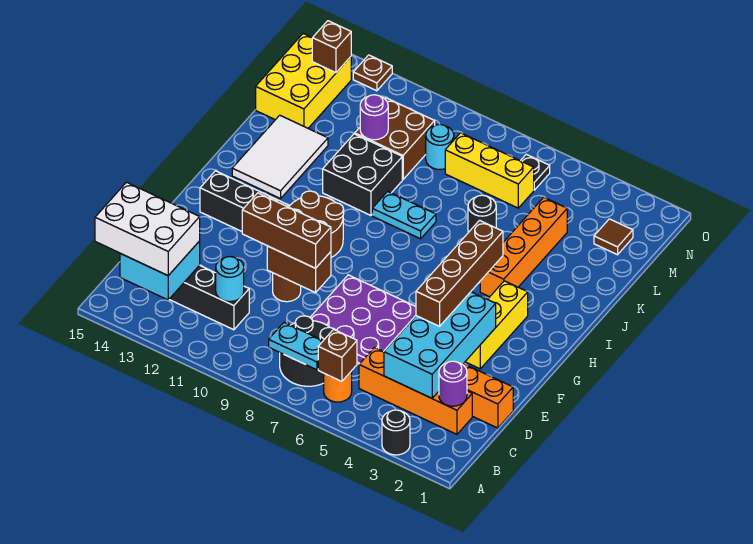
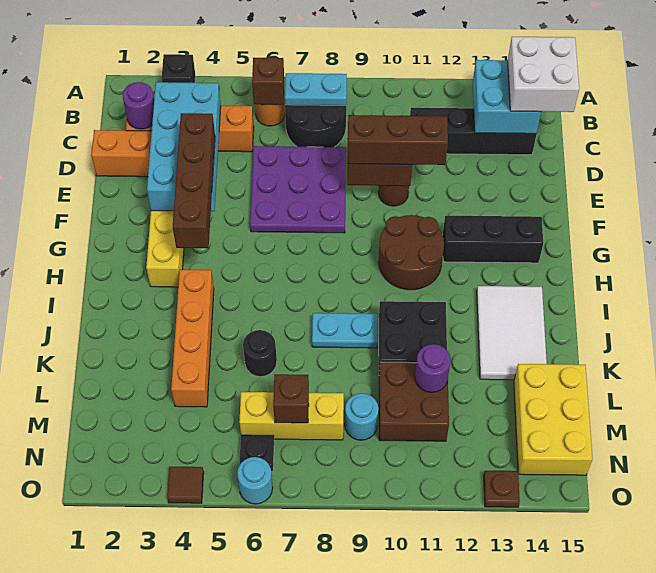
black 1x1 round brick [382,410,410,455] -> black 1x1 brick [162,54,196,83]
white 2x3 brick [95,182,200,276] -> white 2x2 brick [508,37,579,112]
cyan 1x1 round brick [216,257,244,302] -> cyan 1x1 round brick moved to [237,457,273,504]
brown 1x1 tile [594,219,633,255] -> brown 1x1 tile moved to [167,467,204,503]
brown 1x1 brick [312,21,351,73] -> brown 1x1 brick moved to [273,374,309,423]

